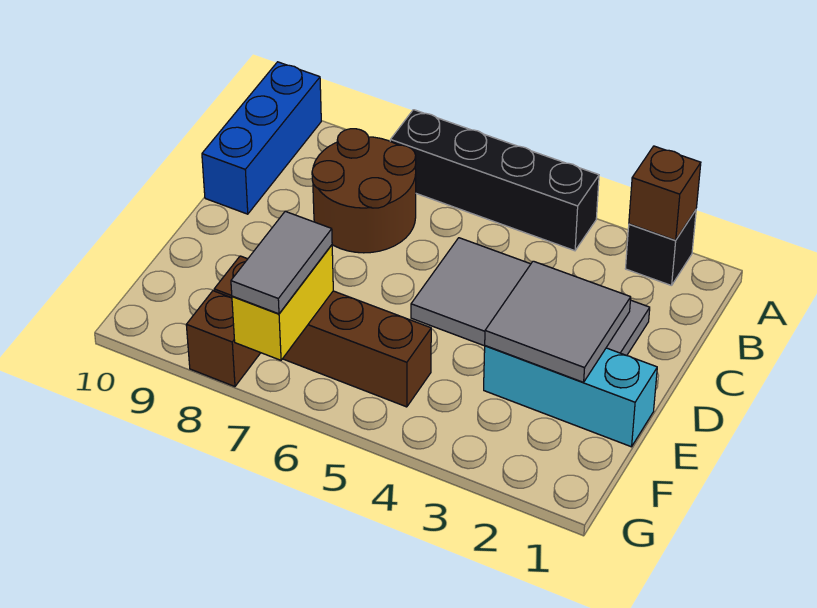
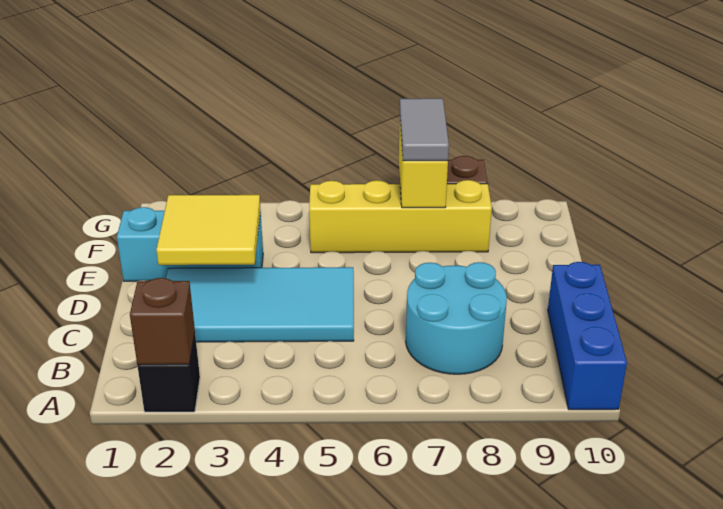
black 1x4 brick [390,110,599,251] -> none
brown 2x2 round brick [312,129,416,253] -> cyan 2x2 round brick [406,262,507,374]
grey 2x4 tile [411,238,650,356] -> cyan 2x4 tile [166,267,354,342]
grey 2x2 tile [485,261,631,382] -> yellow 2x2 tile [156,195,260,265]
brown 1x4 brick [214,256,431,407] -> yellow 1x4 brick [309,180,492,253]

